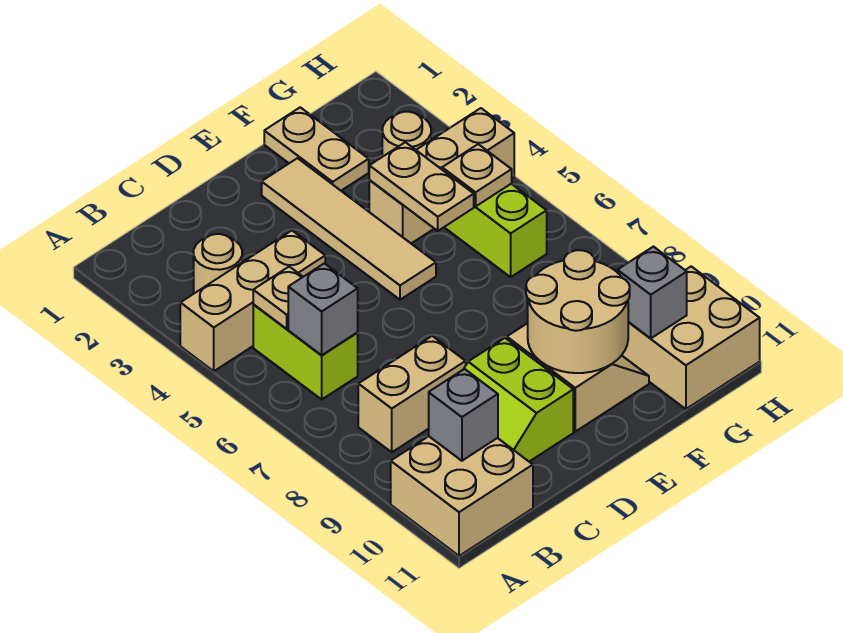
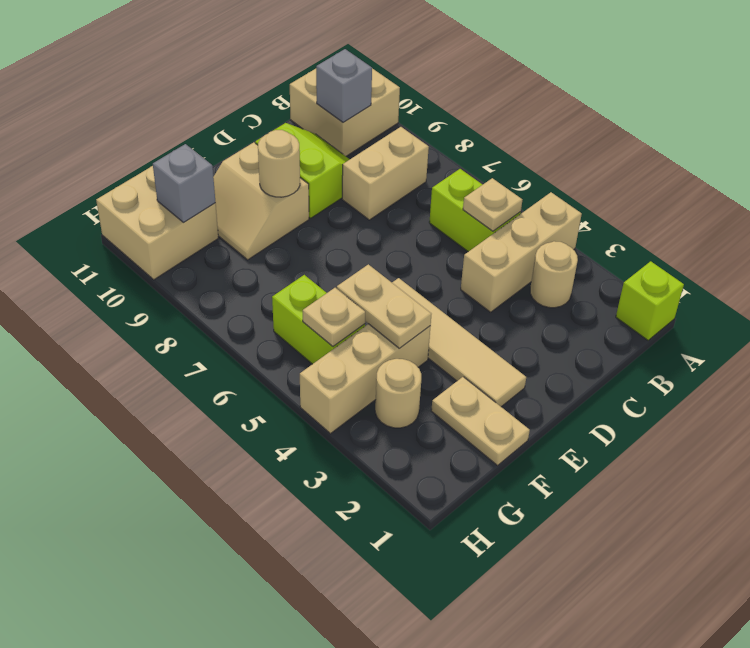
none -> lime 1x1 brick [616,261,684,340]
grey 1x1 brick [288,263,358,355] -> none
tan 2x2 round brick [526,250,630,373] -> tan 1x1 round brick [258,130,300,197]

